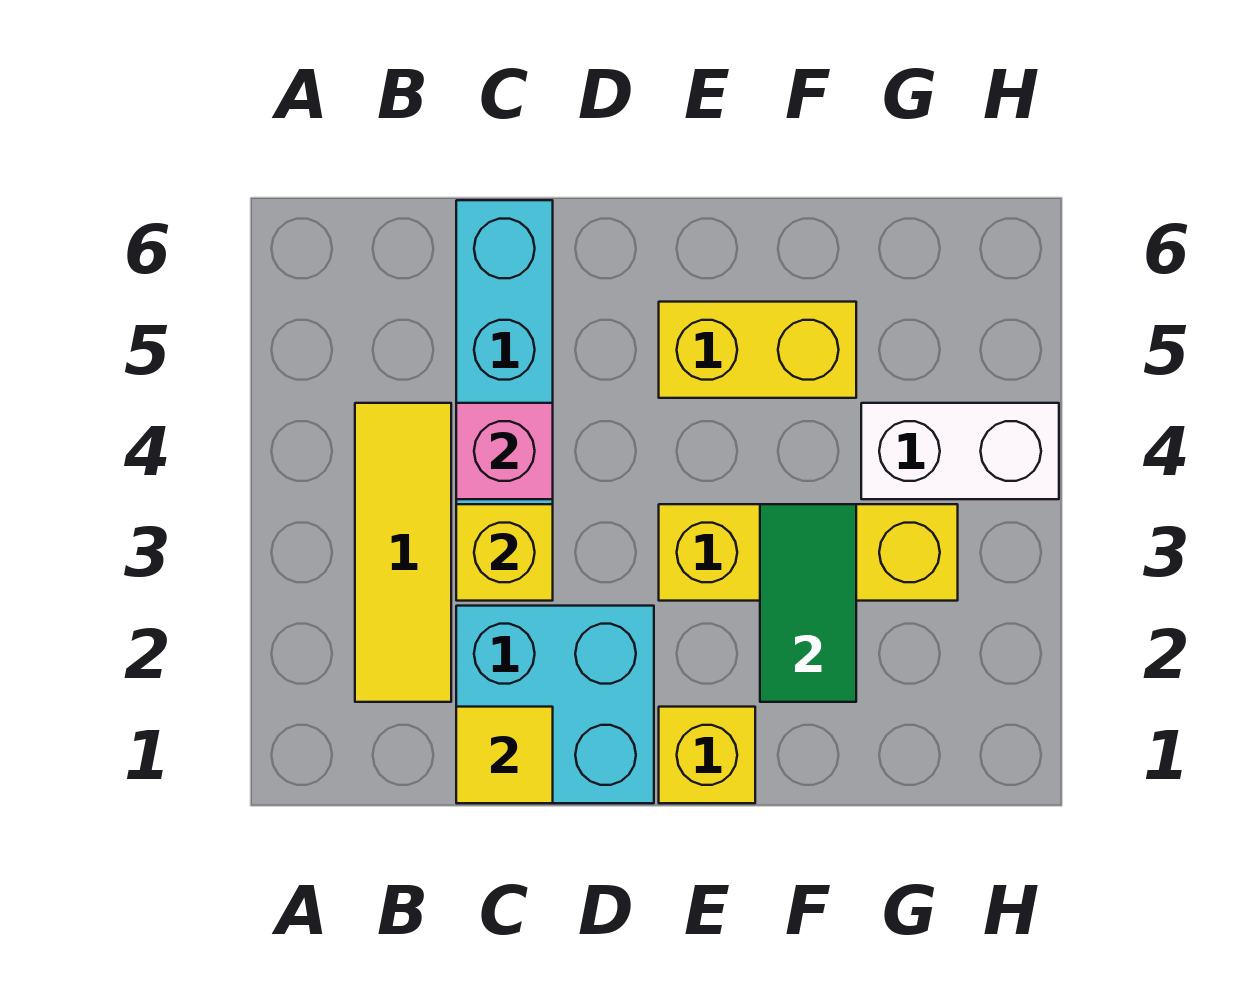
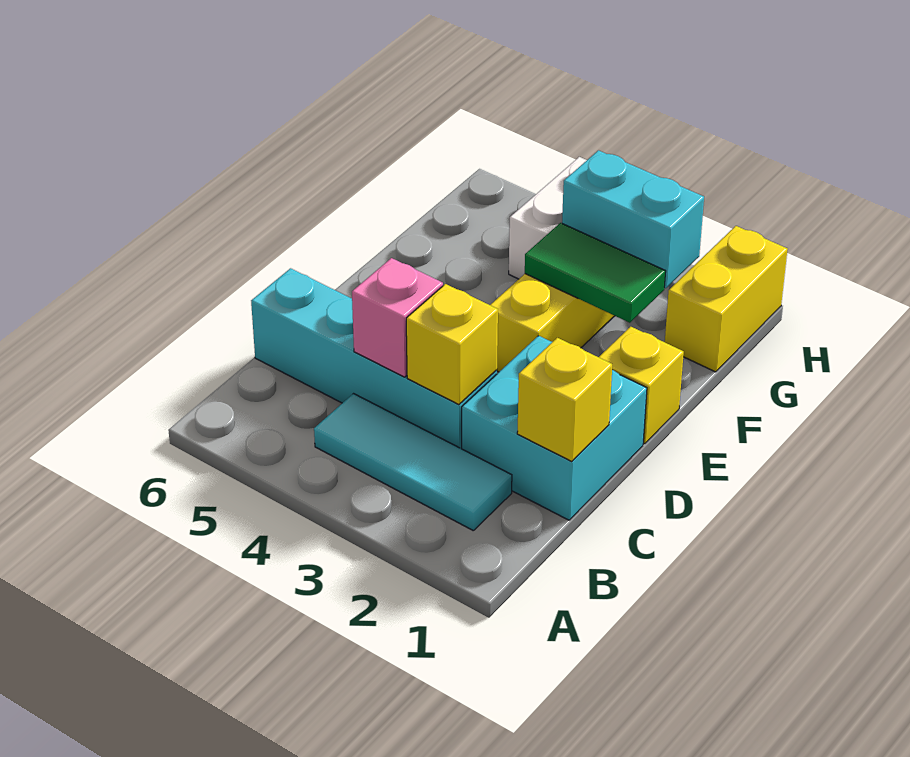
yellow 1x3 tile [355,403,451,702] -> cyan 1x3 tile [314,394,512,530]
yellow 1x1 tile [456,707,553,803] -> yellow 1x1 brick [517,338,612,461]
yellow 1x2 brick [659,302,856,398] -> yellow 1x2 brick moved to [665,226,788,372]
none -> cyan 1x2 brick [562,150,704,288]

